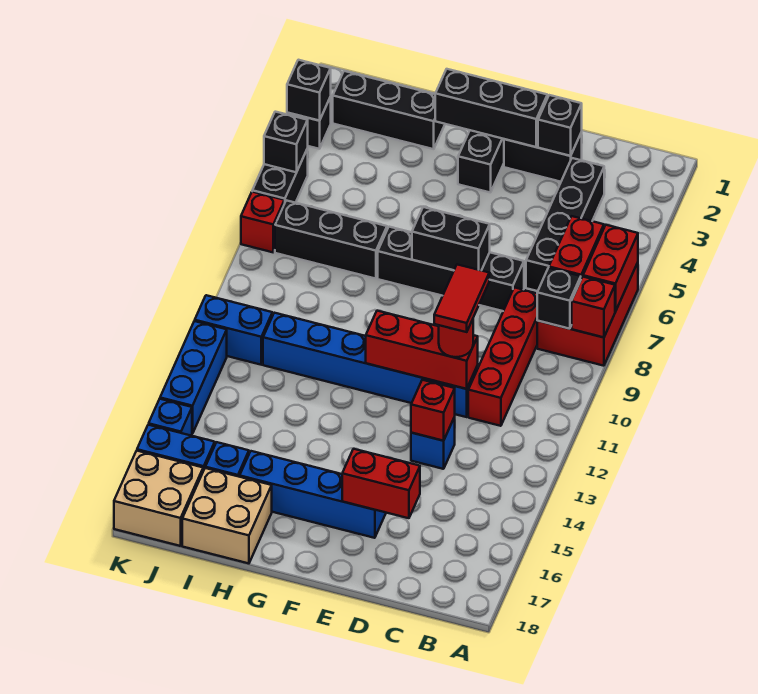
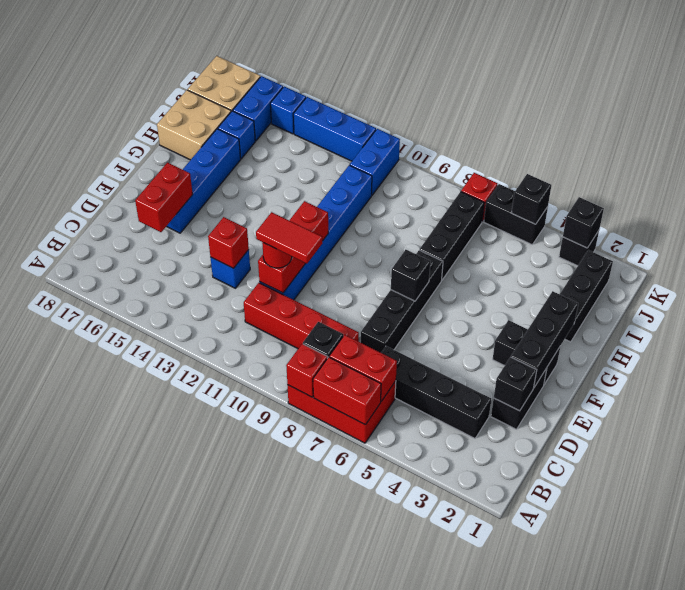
black 1x2 brick [412,207,490,271] -> black 1x1 brick [391,250,430,301]

